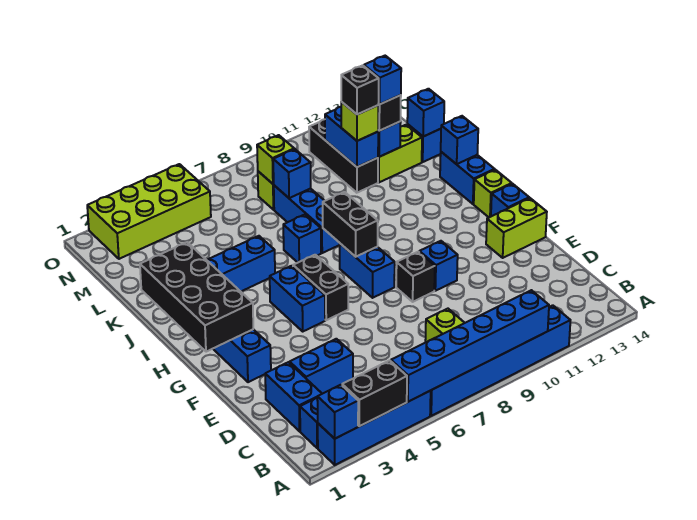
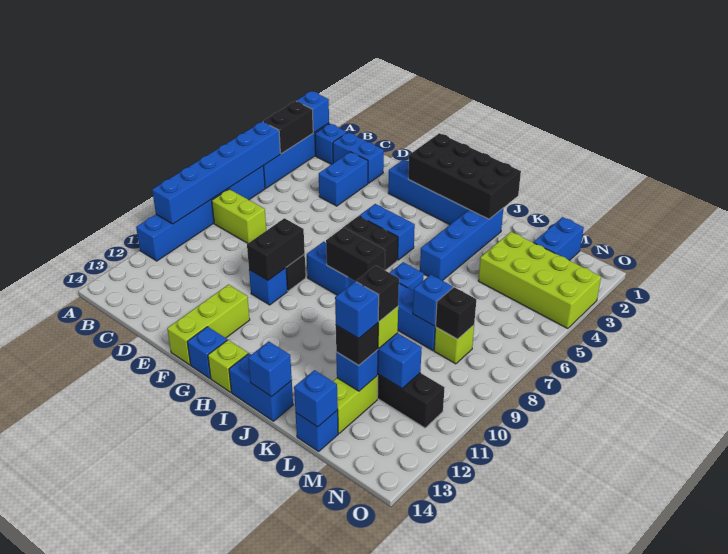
none -> black 1x2 brick [247,218,305,281]
lime 1x2 brick [486,198,547,258] -> lime 1x3 brick [167,285,250,365]
none -> blue 1x2 brick [534,217,584,261]
lime 1x1 brick [257,135,294,184] -> black 1x1 brick [436,287,476,339]
lime 2x4 brick [87,164,211,259] -> lime 2x4 brick turned to [478,232,601,329]

